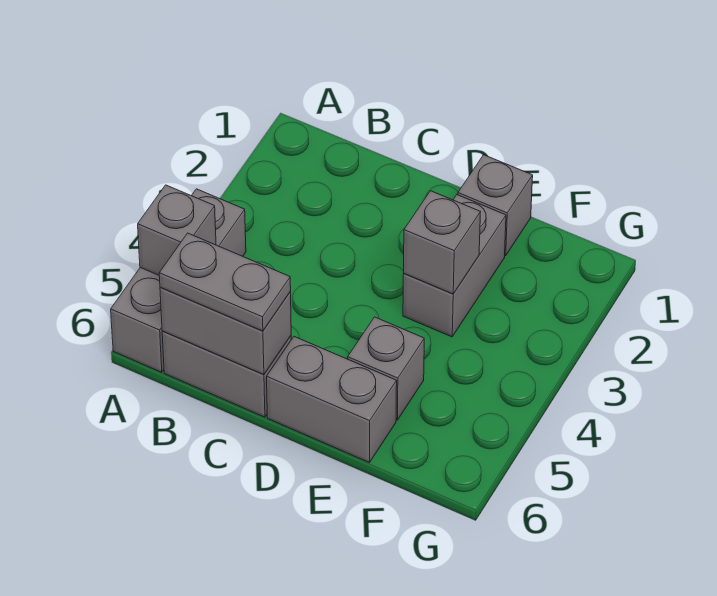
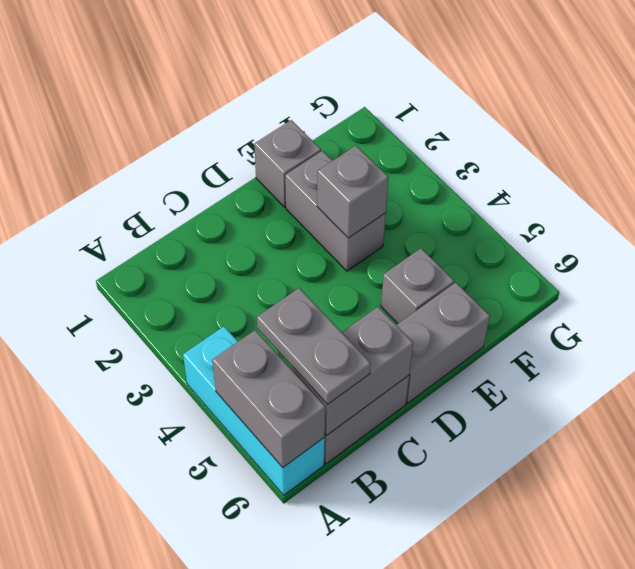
grey 1x3 brick [111,189,246,372] -> cyan 1x3 brick [183,326,325,495]
grey 1x1 brick [138,185,216,275] -> grey 1x2 brick [212,330,325,467]
grey 1x2 plate [159,233,291,331] -> grey 1x2 plate turned to [257,288,371,405]

